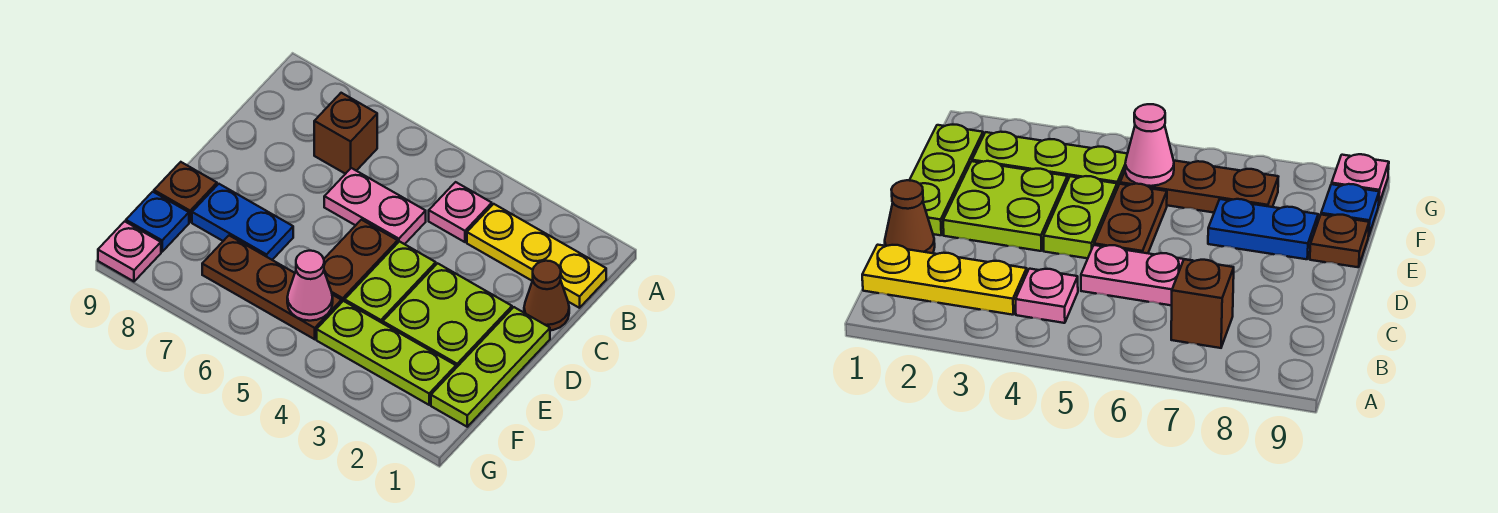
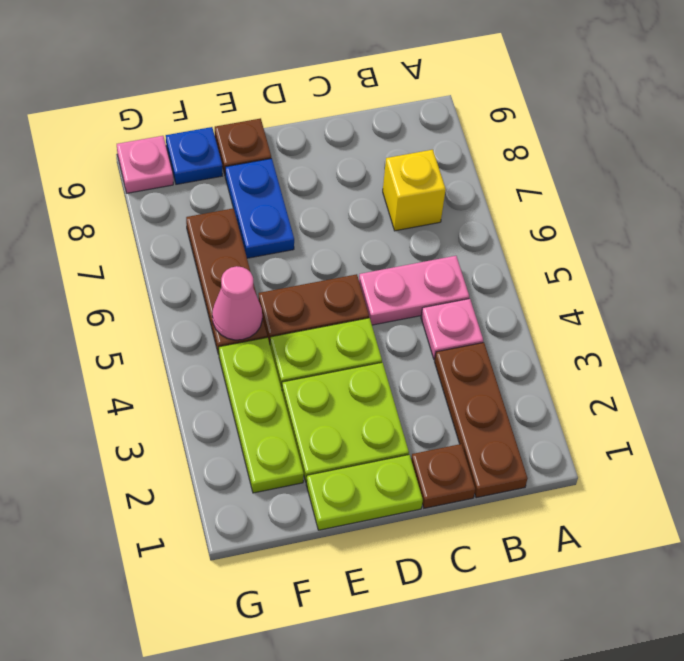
yellow 1x3 plate [467,204,606,308] -> brown 1x3 plate [435,343,528,498]
brown 1x1 brick [314,93,377,174] -> yellow 1x1 brick [383,150,446,231]
brown 1x1 cone [524,261,569,330] -> brown 1x1 plate [411,444,475,508]
pink 1x2 plate [324,168,426,244] -> pink 1x2 plate turned to [359,256,469,325]
lime 1x3 plate [431,307,550,427] -> lime 1x2 plate [306,455,423,530]

